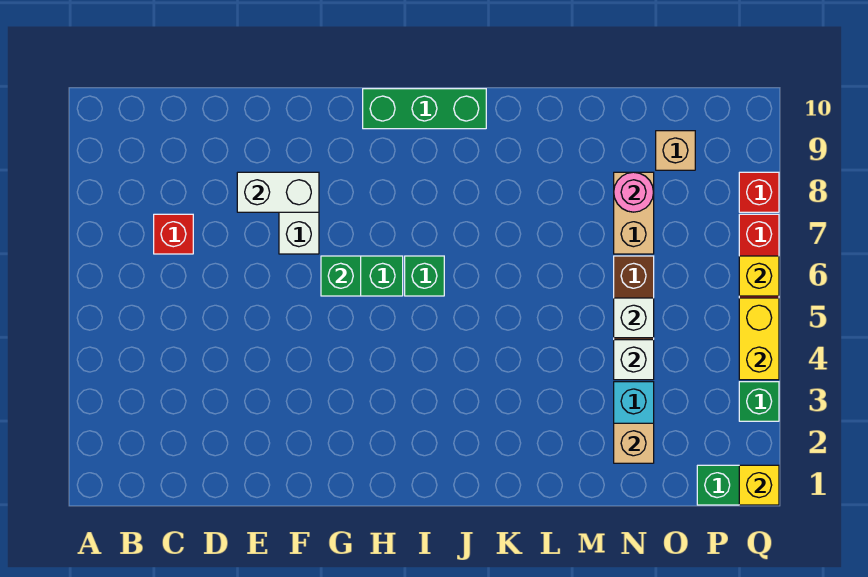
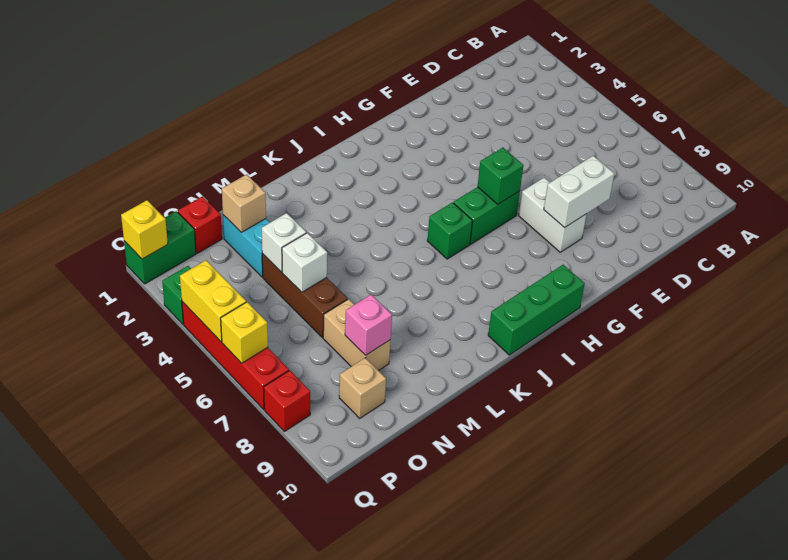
red 1x1 brick [154,214,193,254] -> red 1x1 brick moved to [178,196,222,253]
pink 1x1 round brick [614,172,654,212] -> pink 1x1 brick [345,295,392,355]

